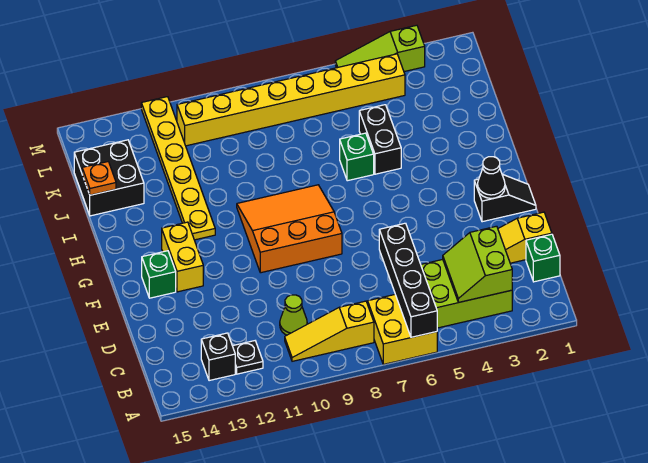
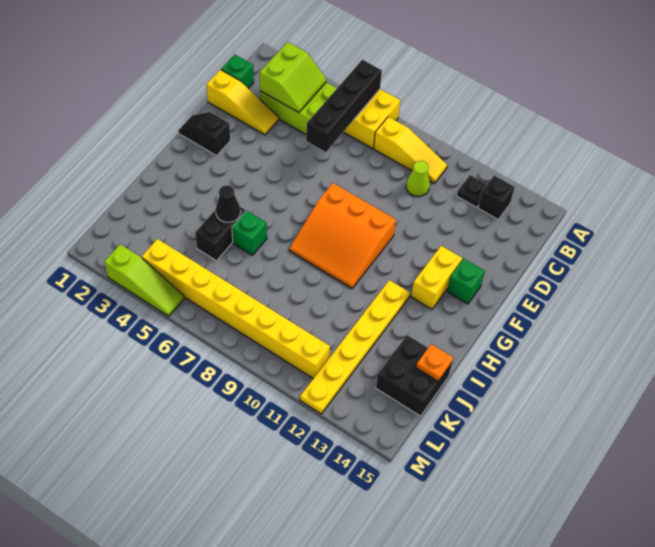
black 1x1 cone [478,157,505,198] -> black 1x1 cone moved to [216,185,241,222]

